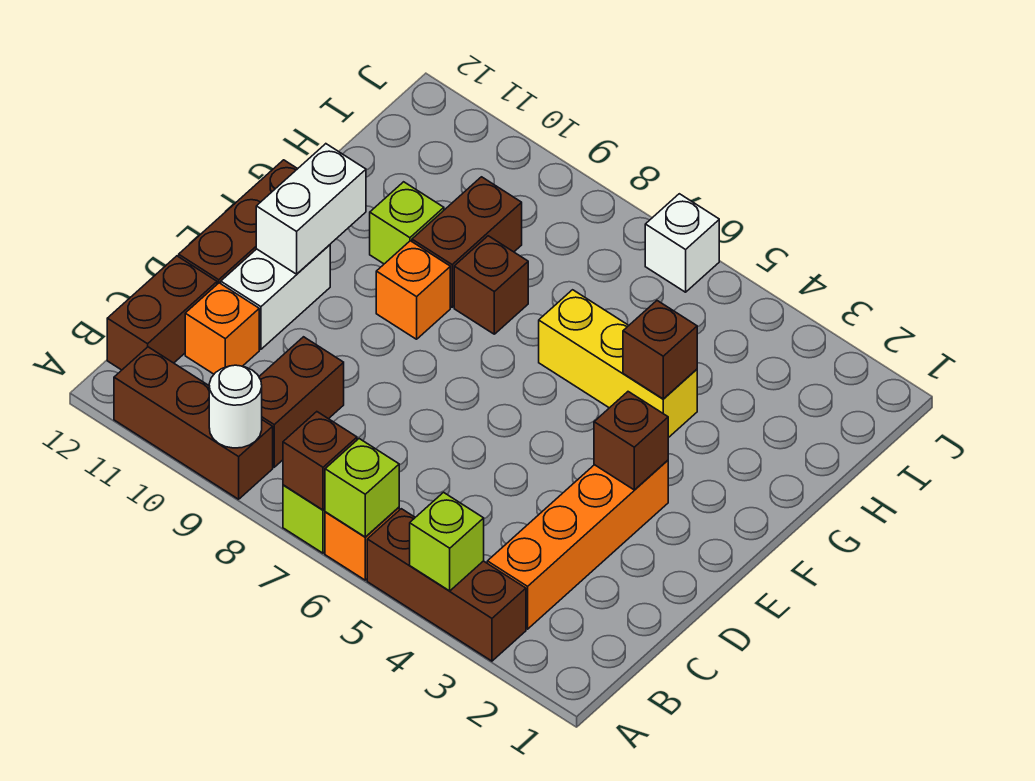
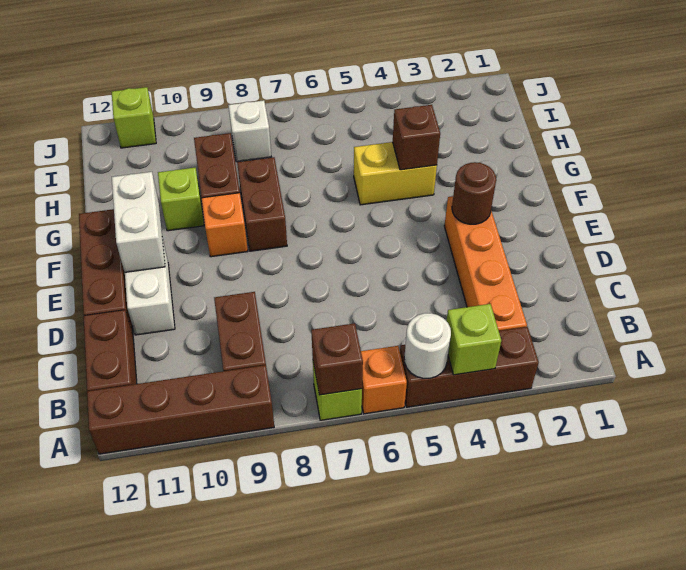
lime 1x1 brick [325,439,399,537] -> lime 1x1 brick moved to [112,87,156,148]
brown 1x3 brick [114,347,273,499] -> brown 1x4 brick [87,365,274,454]
white 1x1 round brick [209,365,262,448] -> white 1x1 round brick moved to [404,313,451,378]
orange 1x1 brick [185,283,259,374] -> none
brown 1x1 brick [594,392,668,490] -> brown 1x1 round brick [452,162,496,224]
yellow 1x3 brick [539,290,697,438] -> yellow 1x2 brick [354,142,437,205]
brown 1x1 brick [454,236,528,334] -> brown 1x2 brick [237,157,287,251]
white 1x1 brick [645,194,719,292] -> white 1x1 brick moved to [228,100,271,162]

